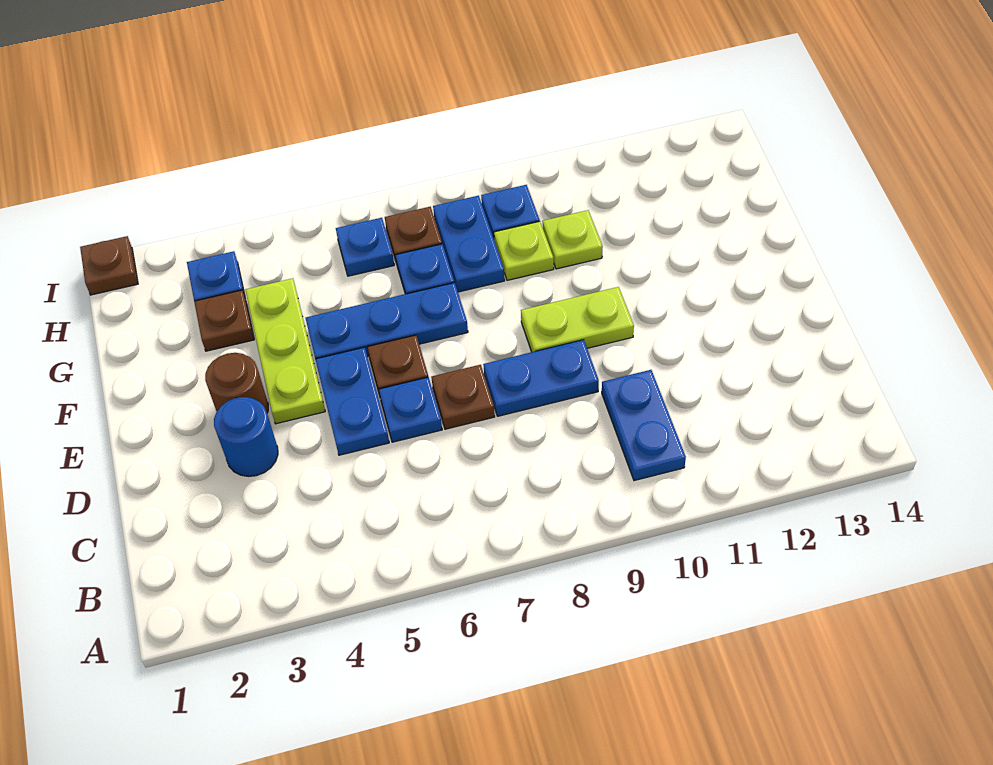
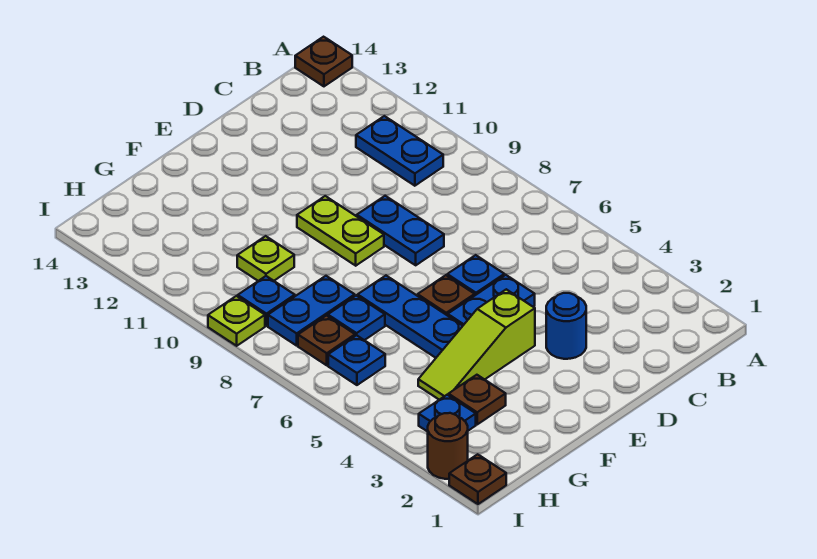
blue 1x2 plate [602,370,686,481] -> blue 1x2 plate turned to [356,116,443,186]
brown 1x1 plate [431,365,495,429] -> brown 1x1 plate moved to [295,37,352,86]
brown 1x1 round brick [205,353,268,413] -> brown 1x1 round brick moved to [428,413,468,479]
lime 1x3 plate [245,278,325,424] -> lime 1x3 slope [418,289,535,400]
lime 1x1 plate [494,221,554,280] -> lime 1x1 plate moved to [208,296,265,346]

